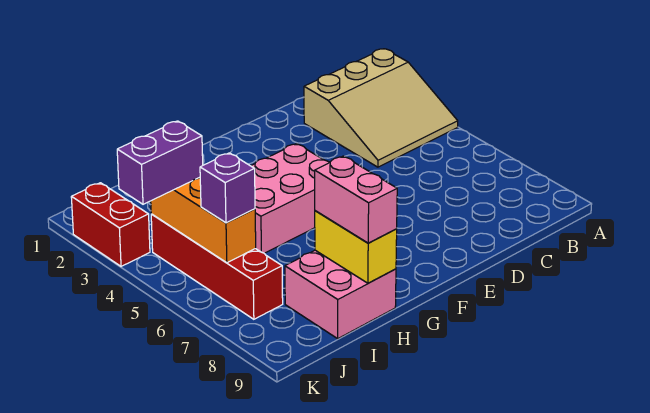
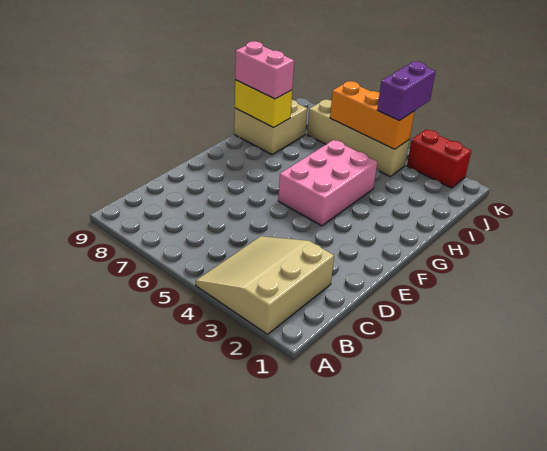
pink 2x2 brick [285,250,396,339] -> tan 2x2 brick [234,100,307,155]
red 1x4 brick [151,214,283,319] -> tan 1x4 brick [307,100,410,176]
purple 1x1 brick [200,153,255,223] -> none

